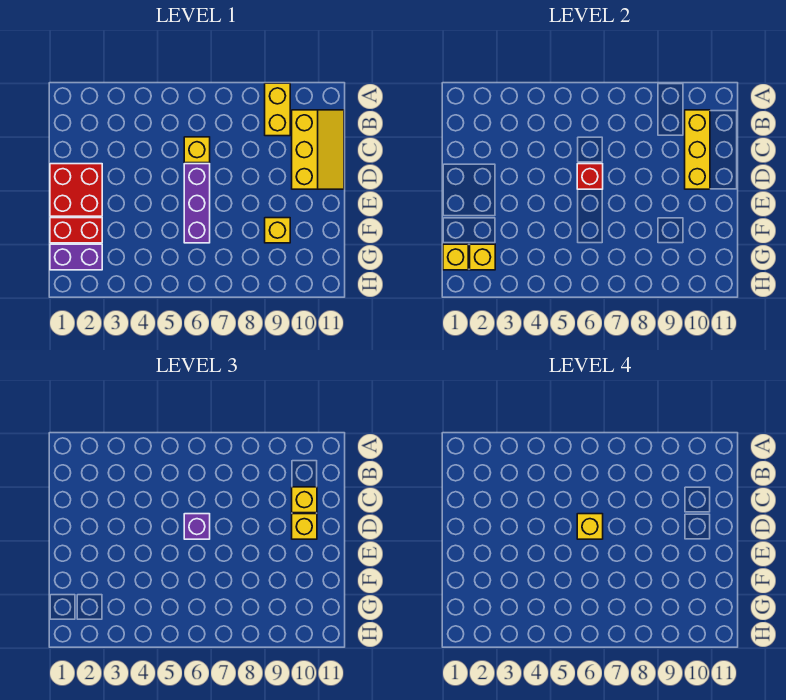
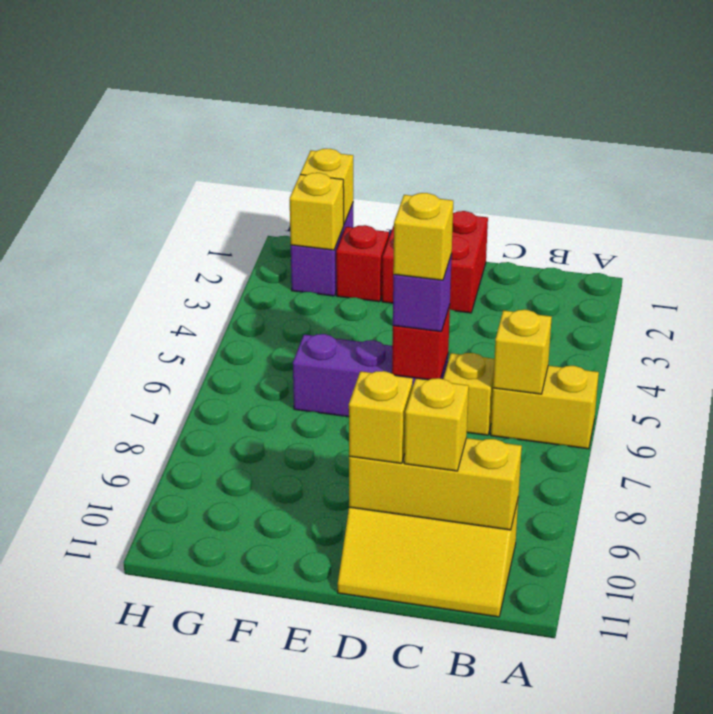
yellow 1x2 brick [265,83,290,136] -> yellow 1x2 brick moved to [491,366,599,449]
red 1x2 brick [50,218,102,243] -> red 1x1 brick [336,225,389,302]
yellow 1x1 brick [265,218,290,243] -> yellow 1x1 brick moved to [493,310,552,394]

